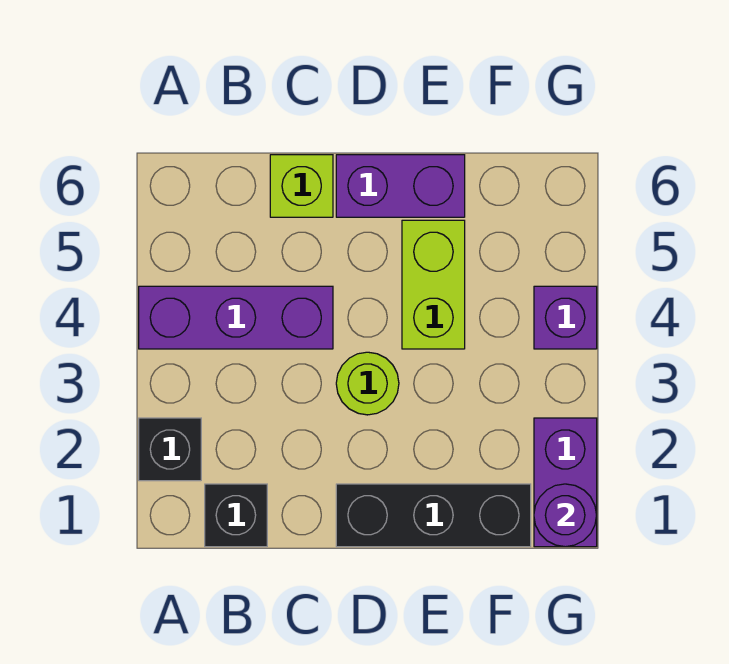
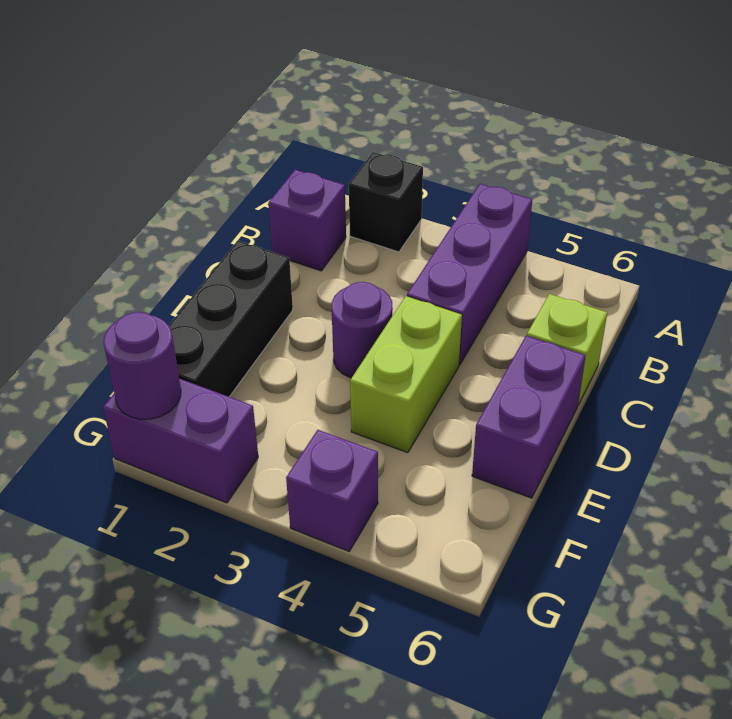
black 1x1 brick [205,484,267,547] -> purple 1x1 brick [268,170,346,271]
lime 1x1 round brick [336,352,399,415] -> purple 1x1 round brick [332,282,393,378]
lime 1x2 brick [402,220,465,349] -> lime 1x2 brick turned to [350,296,462,453]

